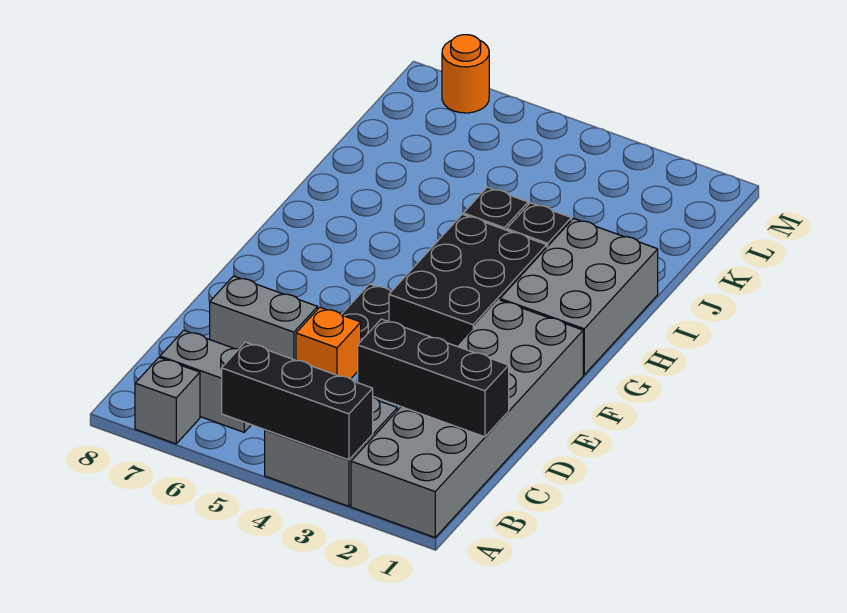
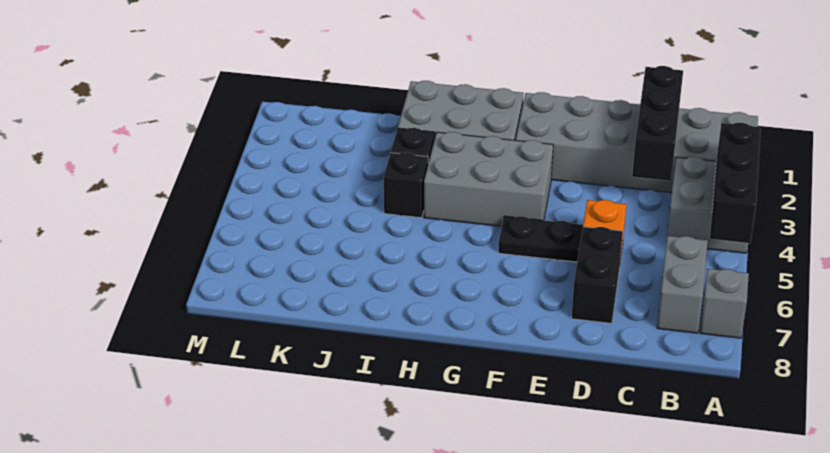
grey 1x2 brick [210,276,318,360] -> black 1x2 brick [572,227,623,323]
black 2x3 brick [389,214,547,346] -> grey 2x3 brick [424,132,553,226]
orange 1x1 round brick [442,35,489,113] -> none

